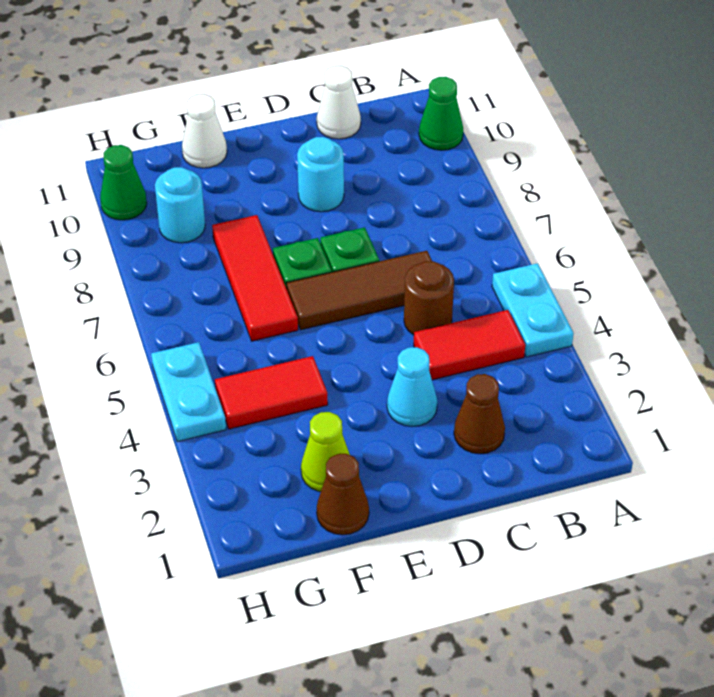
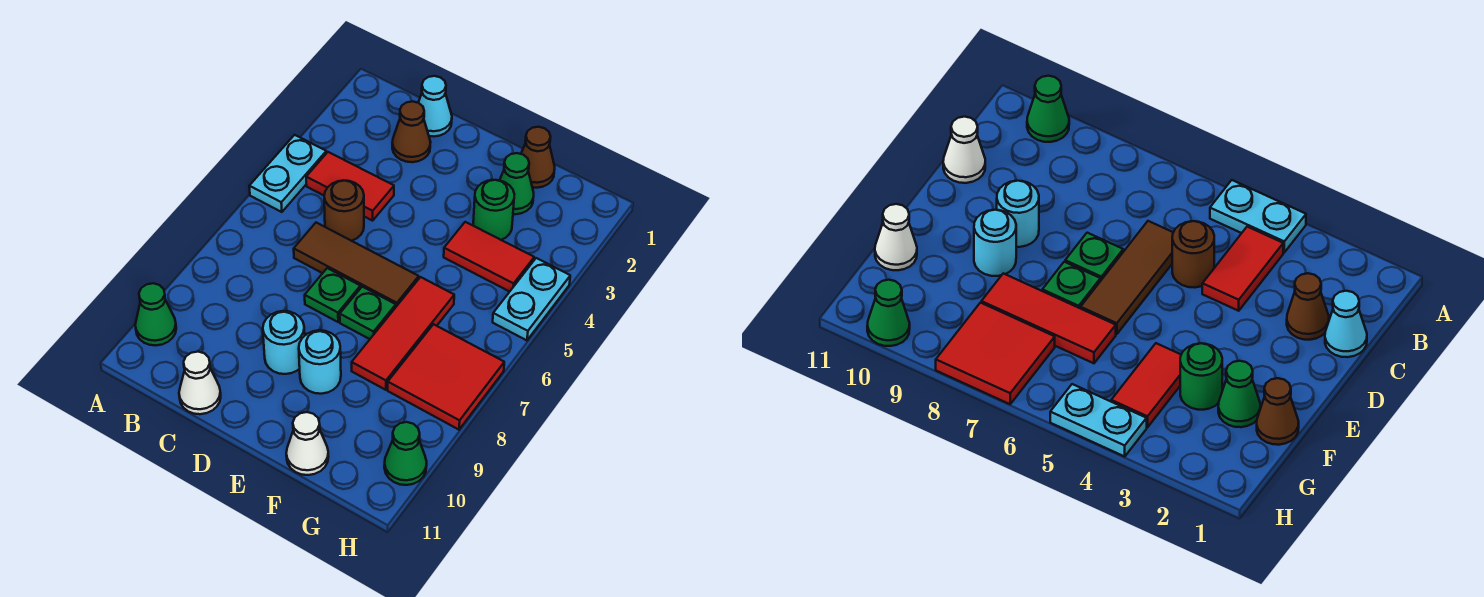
cyan 1x1 cone [387,347,437,427] -> cyan 1x1 cone moved to [418,76,452,136]
lime 1x1 cone [301,412,350,492] -> green 1x1 cone [500,153,534,214]
none -> green 1x1 round brick [473,180,514,240]
none -> red 2x2 tile [388,324,504,430]
cyan 1x1 round brick [155,167,205,243] -> cyan 1x1 round brick moved to [299,330,341,394]

